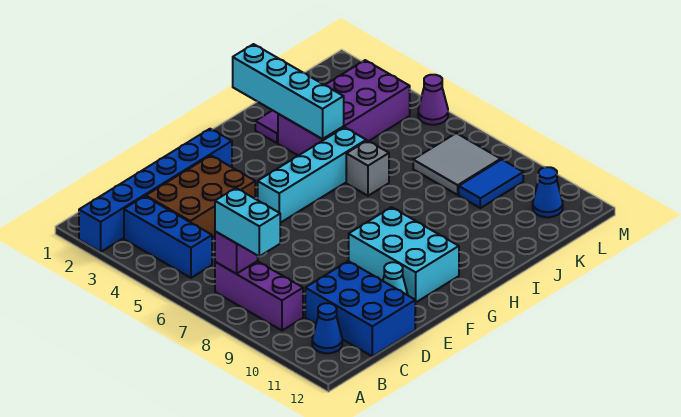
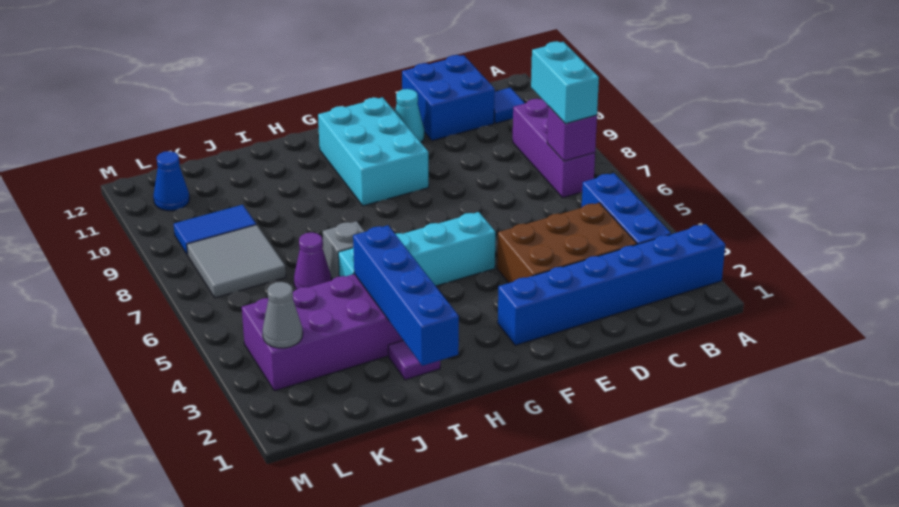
blue 1x1 cone [312,303,342,353] -> blue 1x1 tile [494,88,525,123]
blue 2x3 brick [305,261,415,356] -> blue 2x2 brick [402,55,495,141]
cyan 1x4 brick [233,44,344,139] -> blue 1x4 brick [353,225,459,366]
none -> grey 1x1 cone [263,282,303,348]
purple 1x1 cone [418,75,448,125] -> purple 1x1 cone moved to [294,233,331,289]

